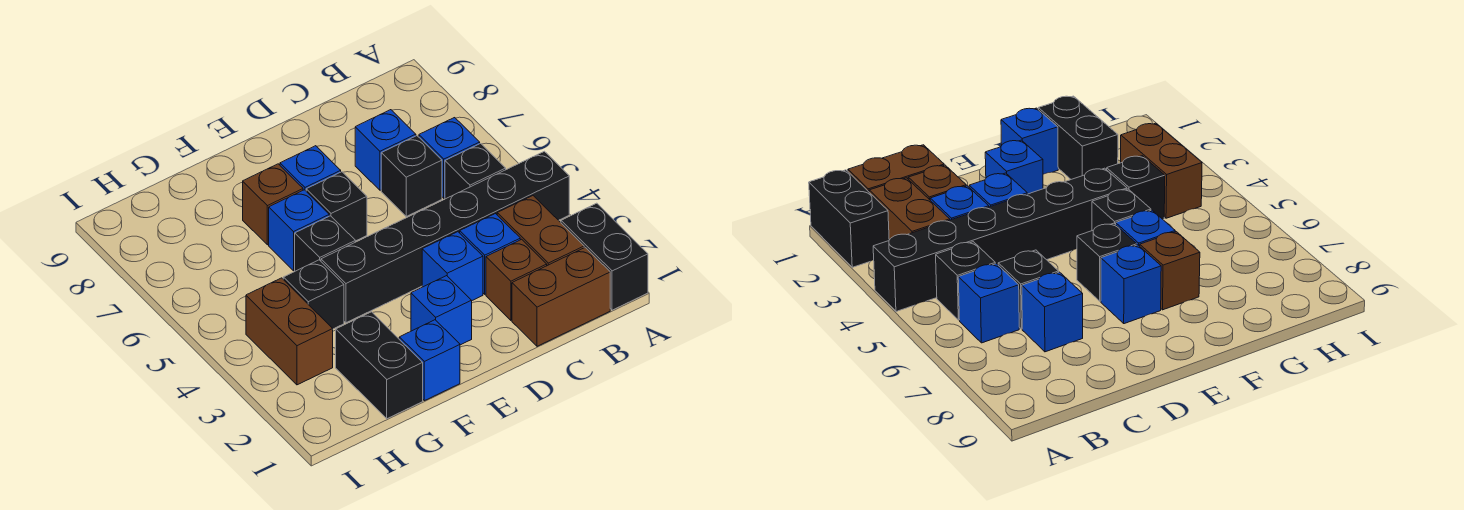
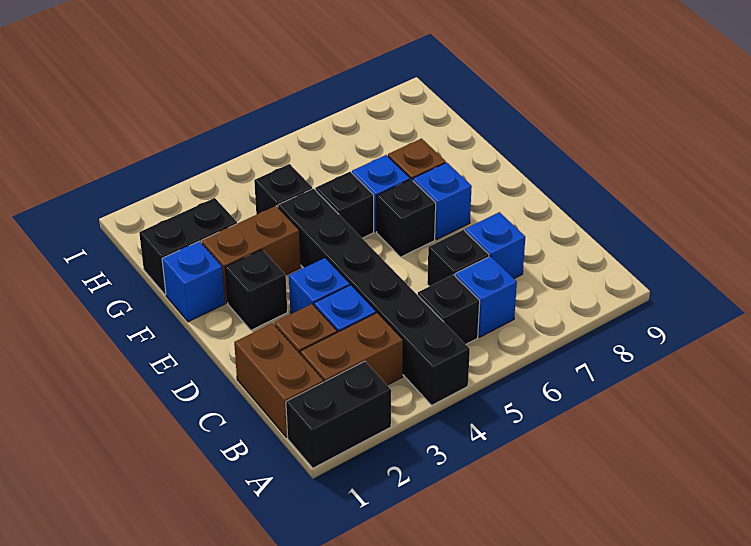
blue 1x1 brick [411,276,472,345] -> black 1x1 brick [225,250,287,330]
brown 1x2 brick [246,278,333,385] -> brown 1x2 brick moved to [201,206,301,303]

